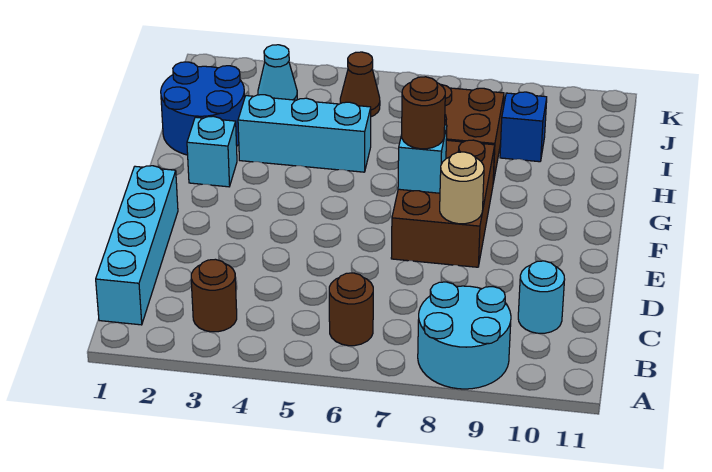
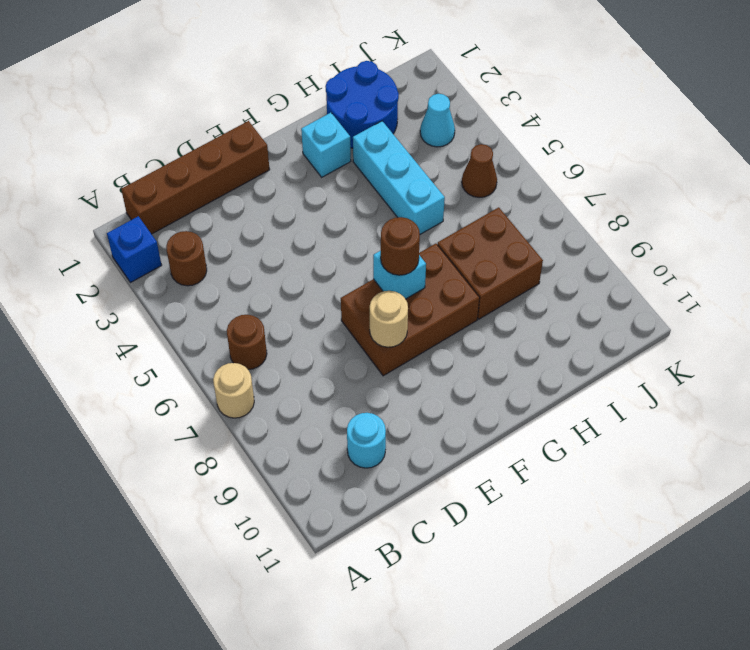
none -> tan 1x1 round brick [213,363,254,418]
cyan 2x2 round brick [418,282,511,389] -> none
cyan 1x4 brick [96,166,178,325] -> brown 1x4 brick [121,121,270,234]
blue 1x1 brick [500,92,547,162] -> blue 1x1 brick moved to [107,216,162,283]

